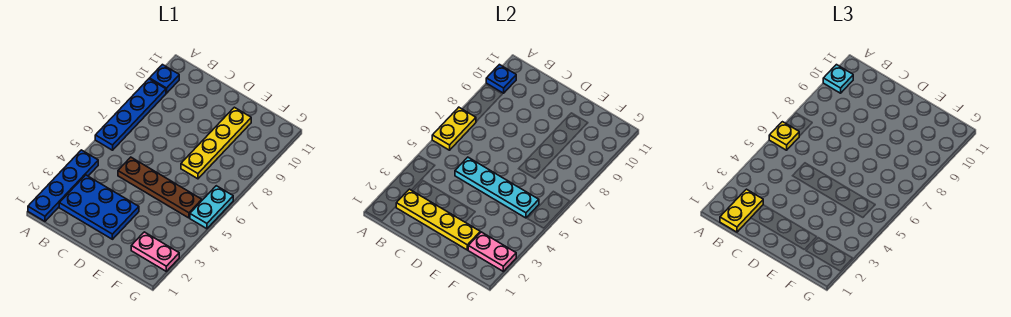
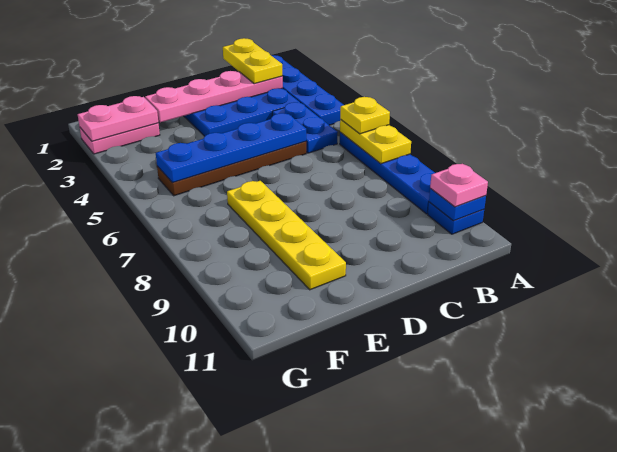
cyan 1x1 plate [823,65,853,93] -> pink 1x1 plate [430,164,488,207]
yellow 1x4 plate [396,189,480,250] -> pink 1x4 plate [145,71,283,122]
none -> blue 1x2 plate [272,102,338,153]
cyan 1x4 plate [455,157,539,218] -> blue 1x4 plate [156,113,306,183]
cyan 1x2 plate [190,186,233,229] -> none

